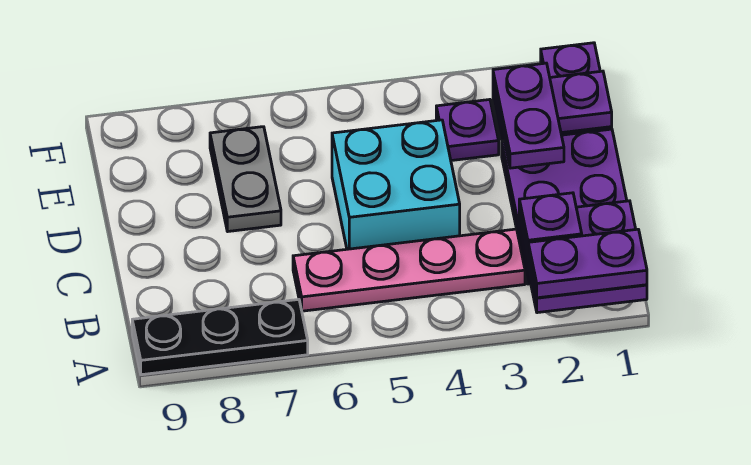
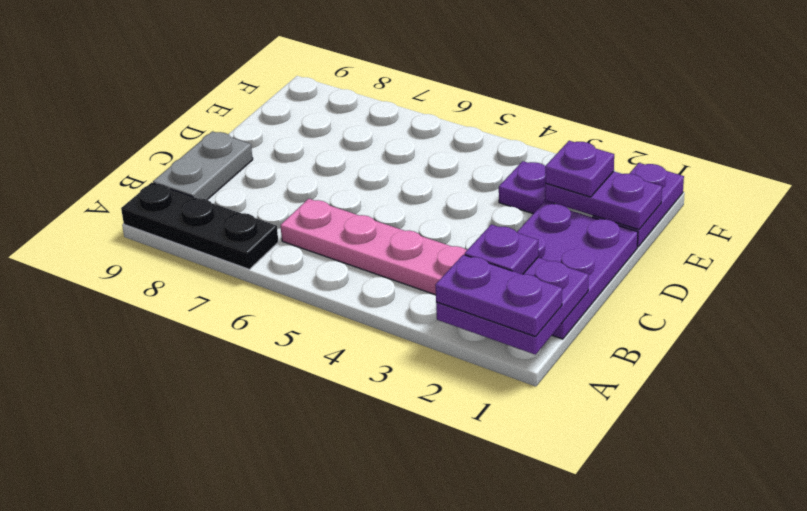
cyan 2x2 brick [332,120,460,249] -> none
purple 1x2 plate [493,63,564,168] -> purple 1x1 plate [545,141,614,197]
grey 1x2 plate [210,127,281,231] -> grey 1x2 plate moved to [153,131,253,200]

